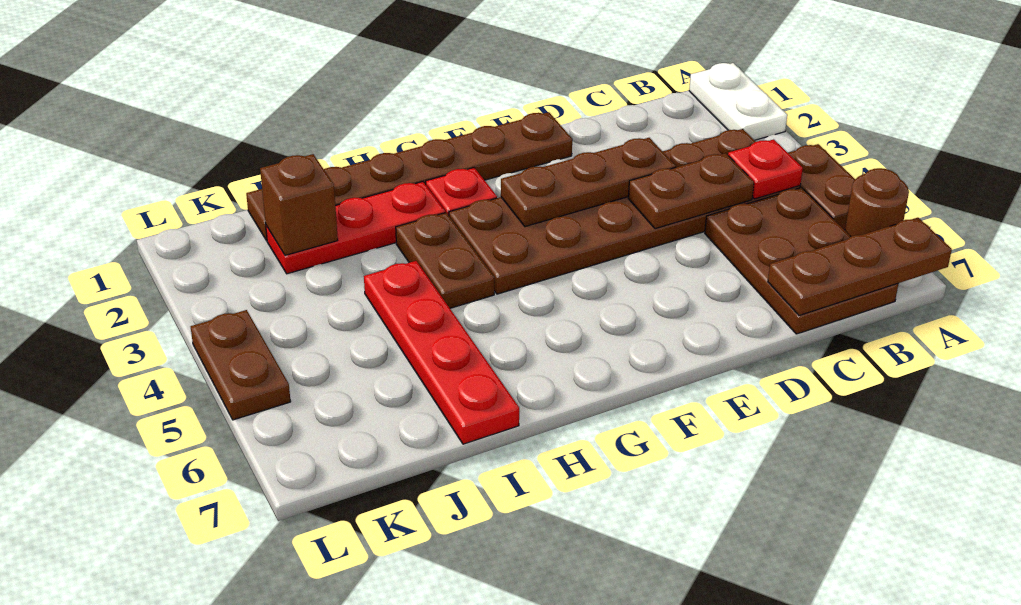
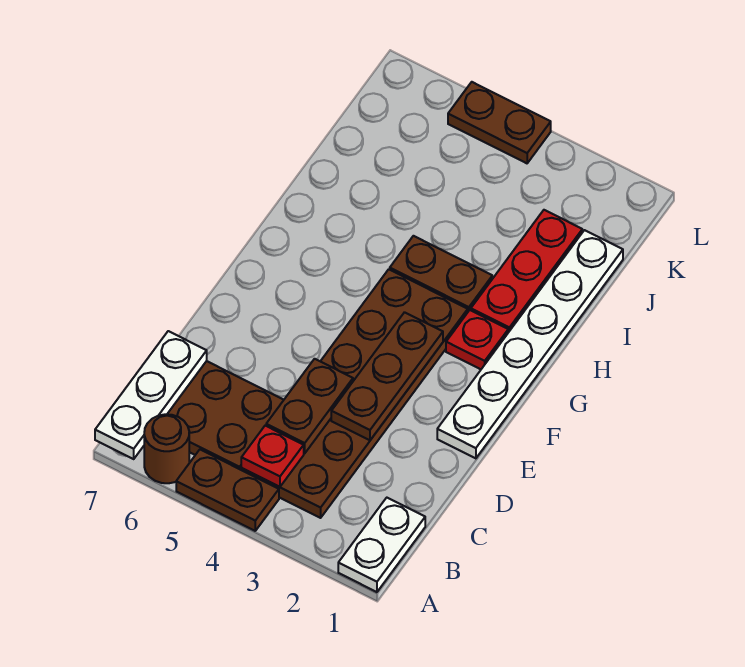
white 1x2 plate [689,63,787,140] -> white 1x2 plate turned to [338,498,425,592]
brown 1x3 plate [768,218,952,316] -> white 1x3 plate [95,331,207,459]
brown 1x6 plate [246,112,572,241] -> white 1x6 plate [437,230,623,458]
red 1x4 plate [364,261,519,444] -> none
brown 1x1 brick [260,154,338,255] -> none

